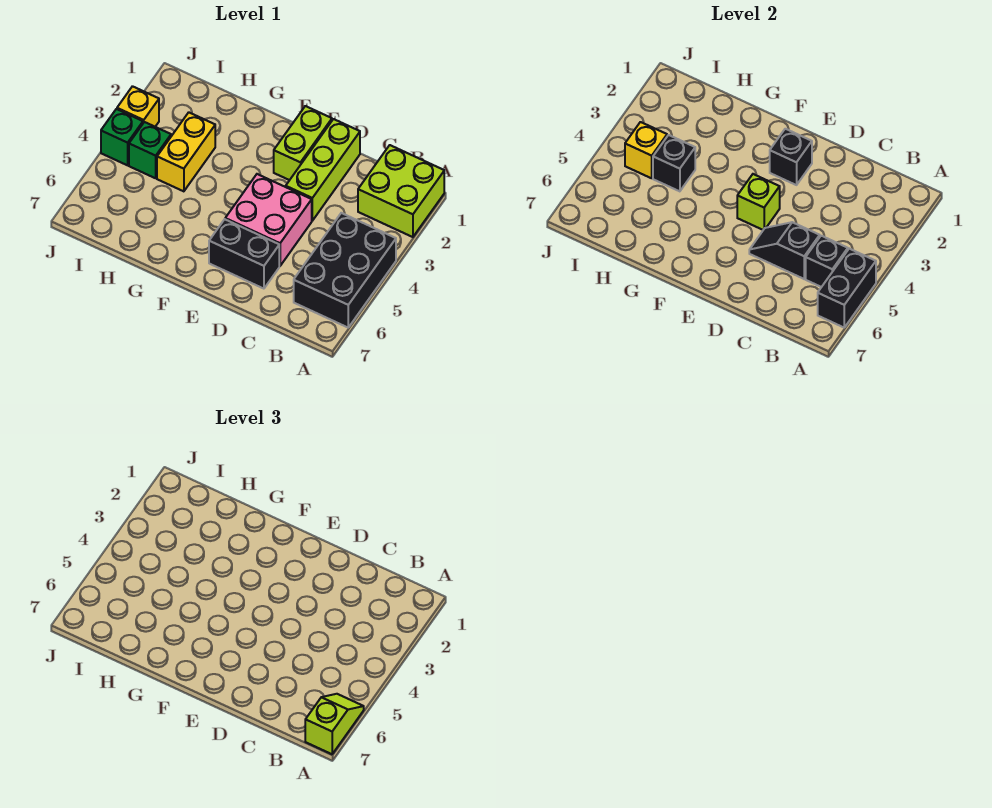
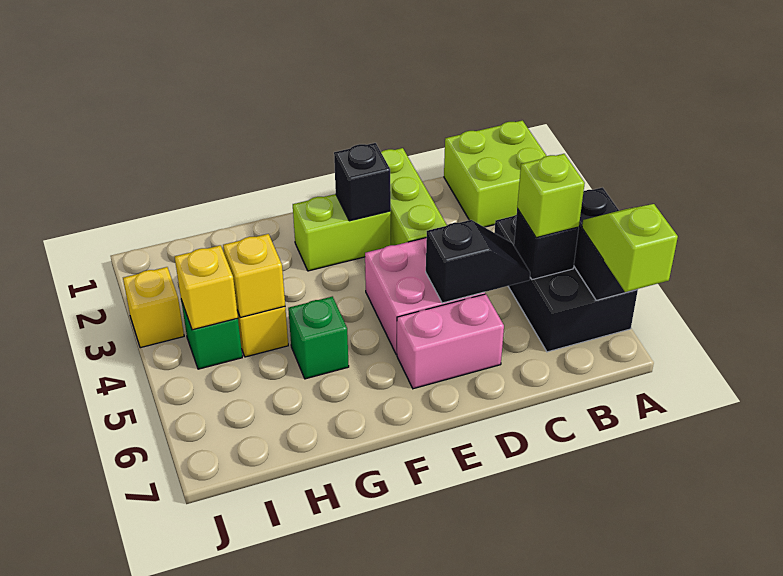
black 1x2 slope [749,222,820,279] -> black 1x2 slope turned to [426,220,530,303]
black 1x2 brick [209,219,279,289] -> pink 1x2 brick [397,294,504,389]
lime 1x2 brick [274,106,332,180] -> lime 1x2 brick turned to [293,194,391,271]
lime 1x1 brick [737,174,780,230] -> lime 1x1 brick moved to [517,154,585,238]
black 1x1 brick [653,135,695,191] -> yellow 1x1 brick [223,234,285,317]
green 1x1 brick [101,109,143,165] -> green 1x1 brick moved to [288,296,349,379]

